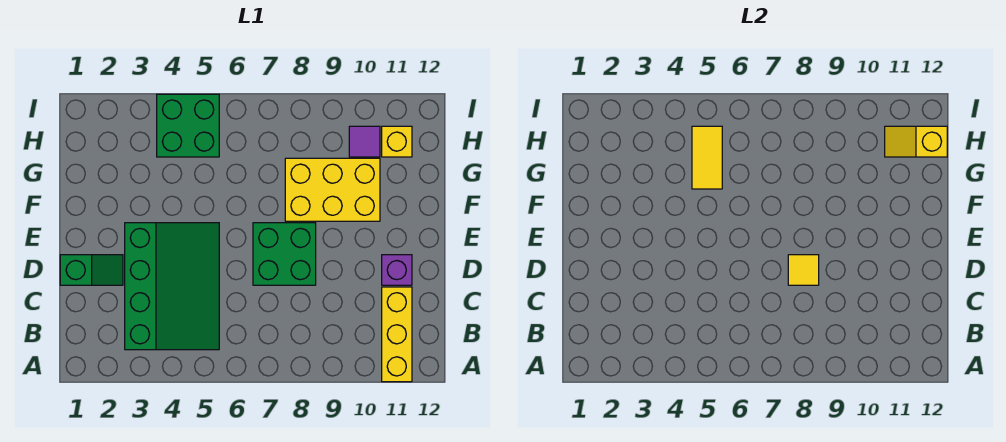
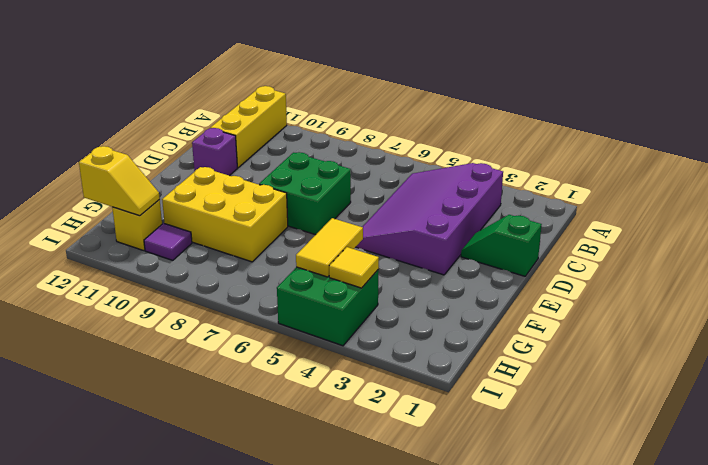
green 3x4 slope [125,223,219,350] -> purple 3x4 slope [356,163,503,275]
yellow 1x1 tile [788,255,819,285] -> yellow 1x1 tile moved to [329,247,379,288]

